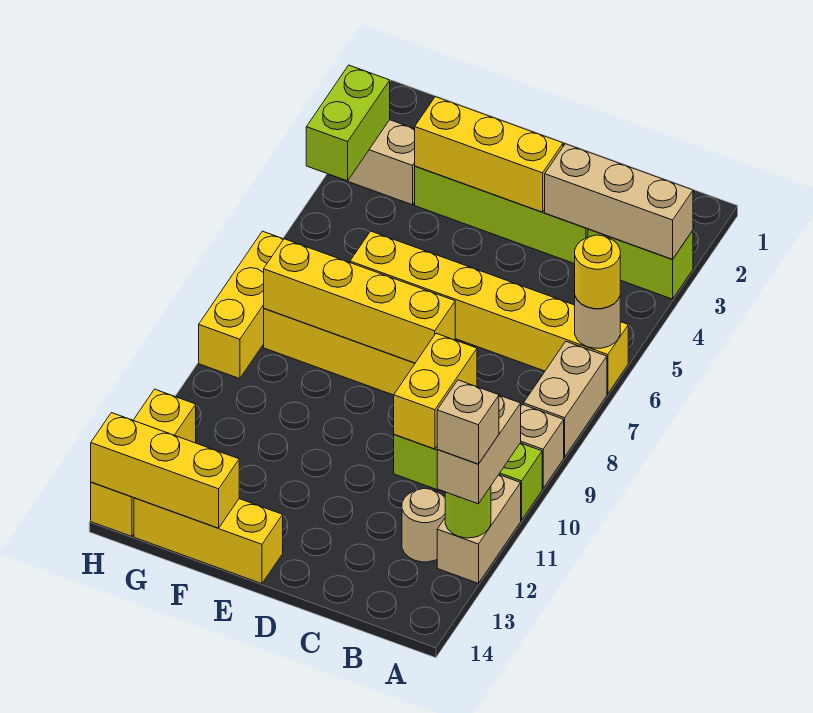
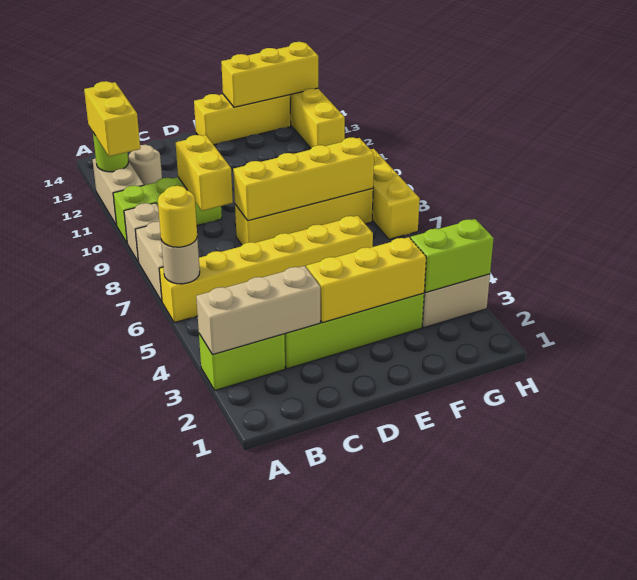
tan 1x2 brick [437,395,521,504] -> yellow 1x2 brick [84,81,140,156]
tan 1x1 brick [437,380,499,464] -> none
lime 1x2 brick [306,65,390,181] -> lime 1x2 brick turned to [411,219,494,292]

